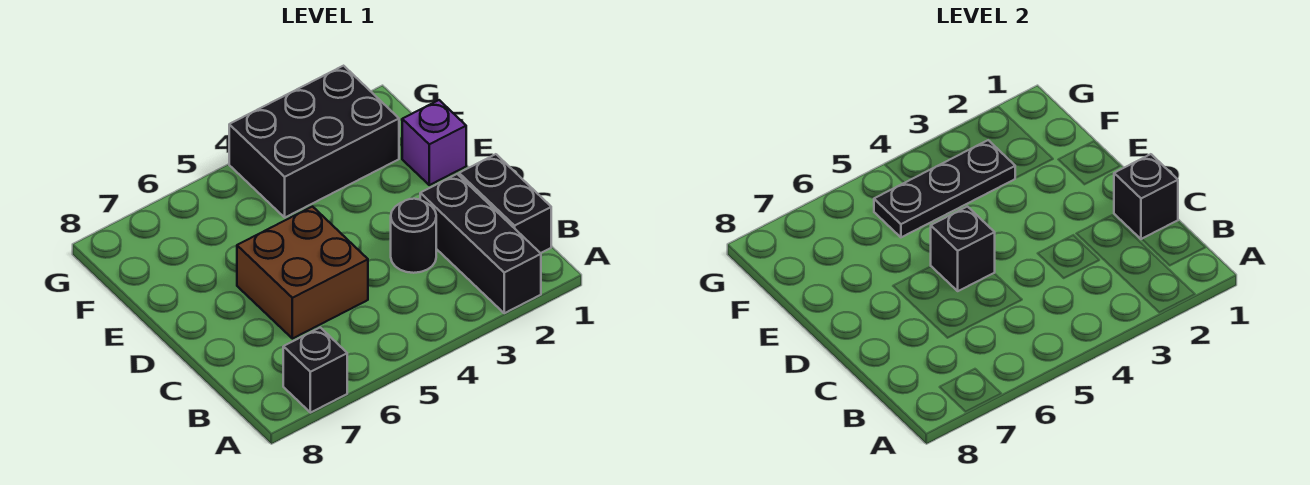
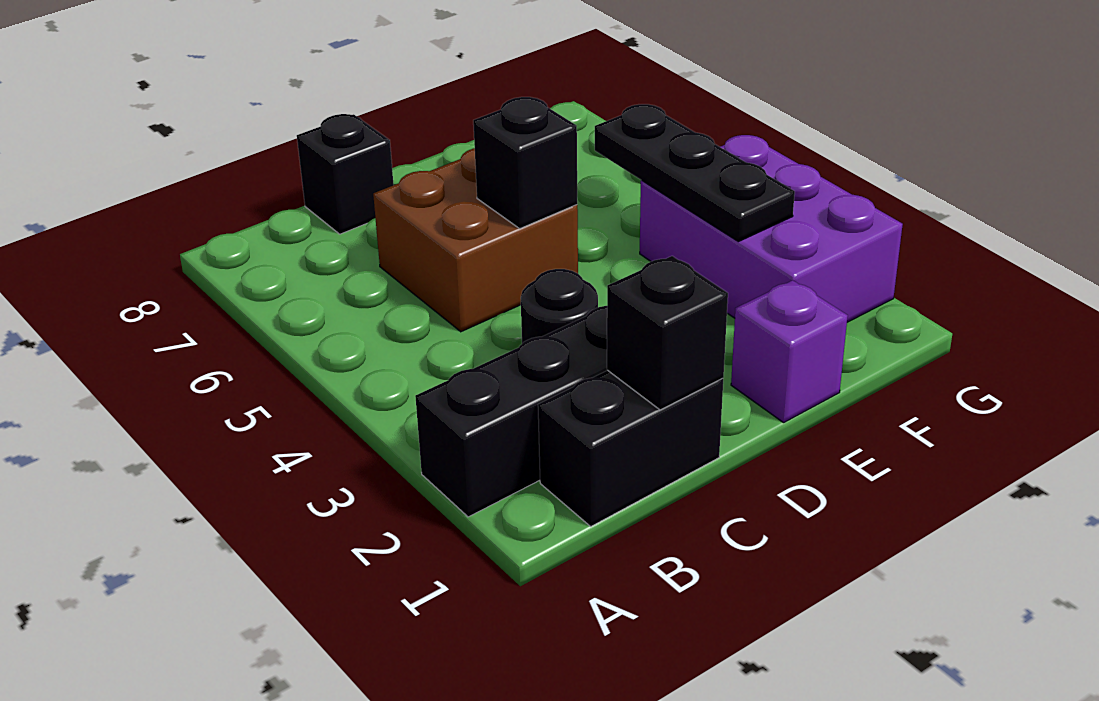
black 1x1 brick [283,327,347,413] -> black 1x1 brick moved to [297,114,394,234]
black 2x3 brick [229,66,399,217] -> purple 2x3 brick [640,135,903,322]

